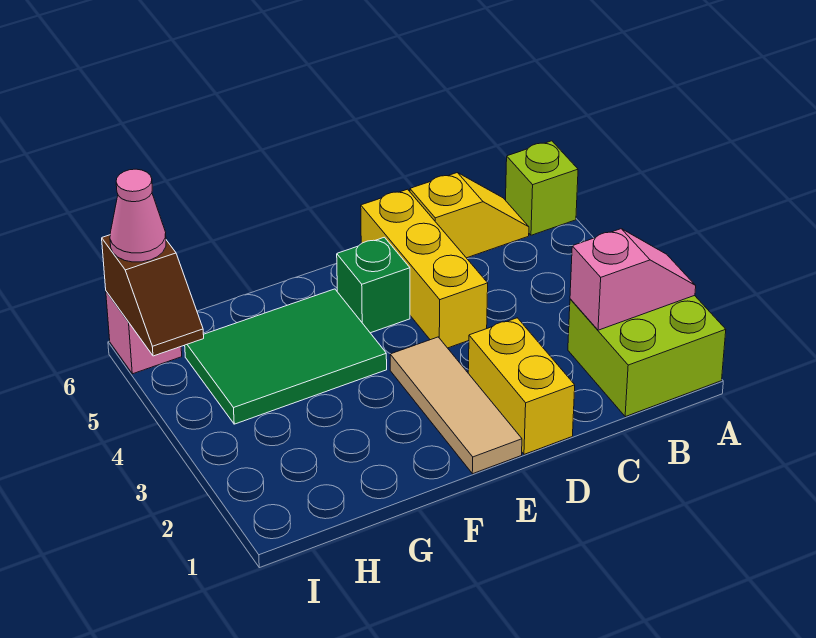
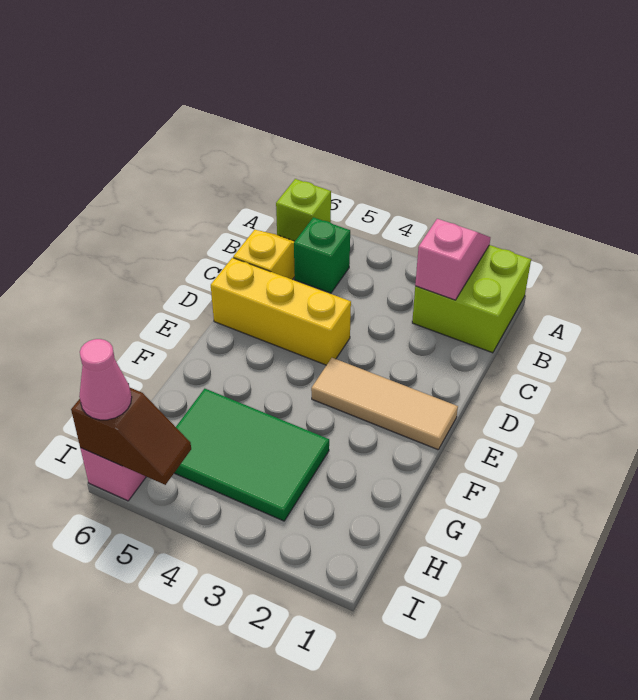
yellow 1x2 brick [468,318,575,454] -> none
green 1x1 brick [337,237,410,333] -> green 1x1 brick moved to [294,217,350,293]
green 2x3 tile [185,289,387,424] -> green 2x3 tile turned to [175,389,329,521]

